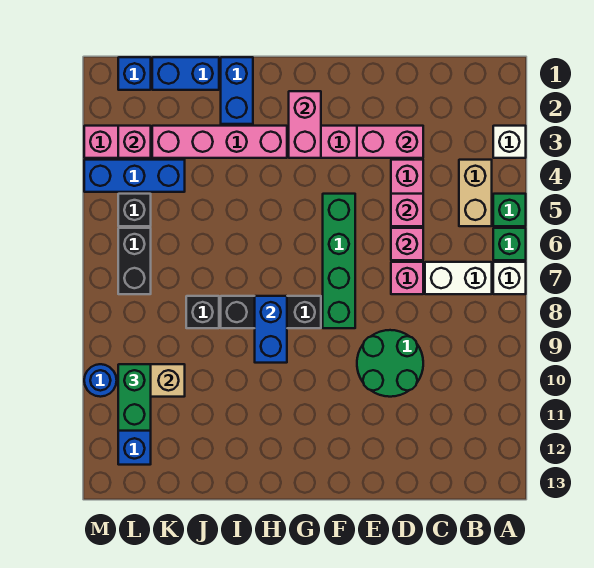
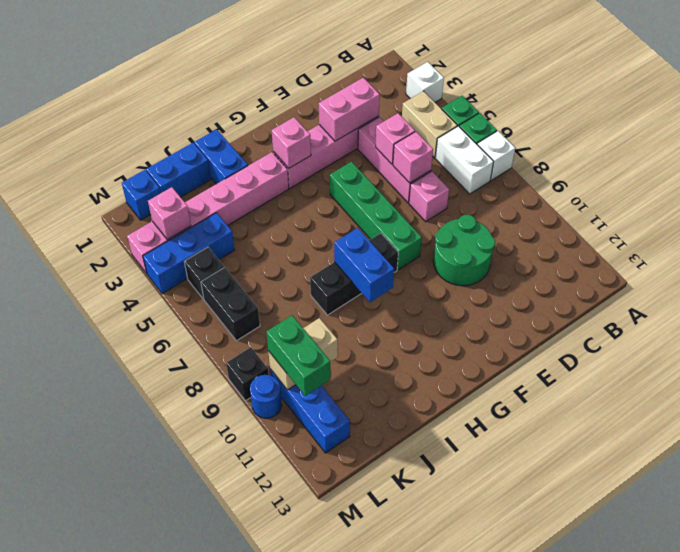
white 1x2 brick [425,262,492,294] -> white 1x2 brick turned to [435,126,494,194]
pink 1x2 brick [289,91,321,158] -> pink 1x1 brick [272,117,311,168]
black 1x1 brick [186,296,219,328] -> black 1x1 brick moved to [226,347,269,401]

